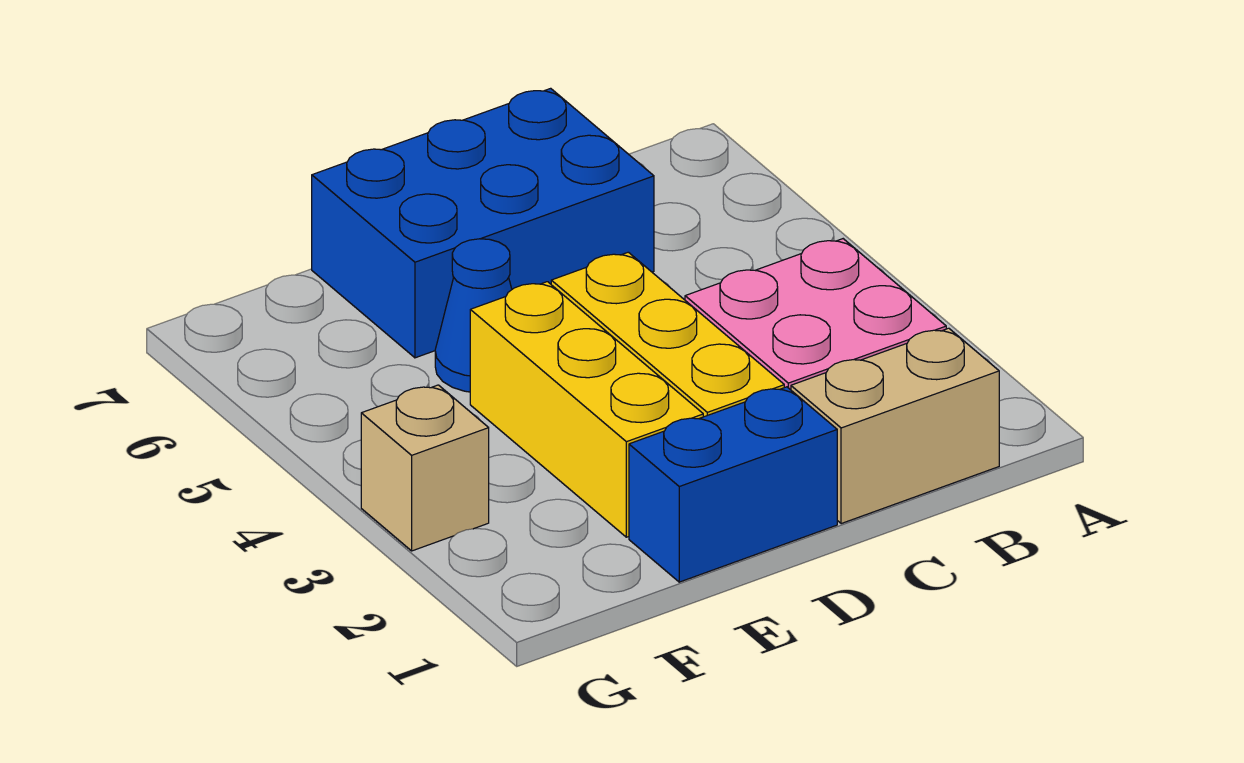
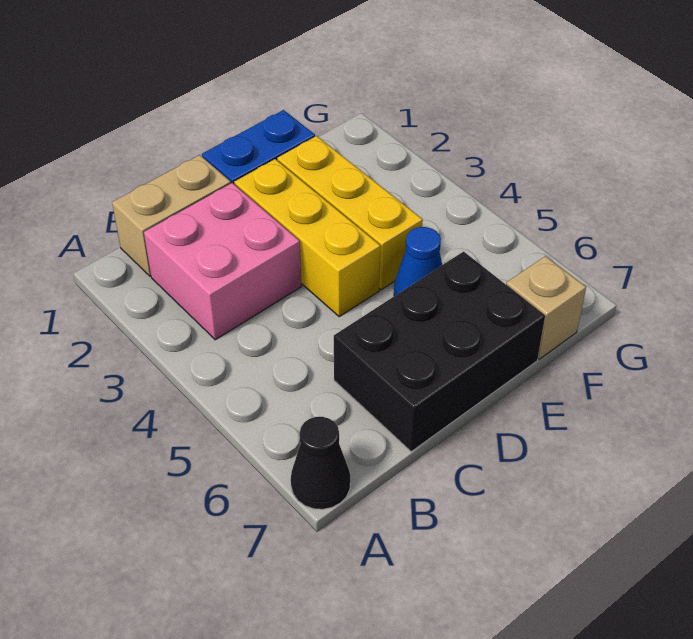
none -> black 1x1 cone [291,417,350,509]
blue 2x3 brick [312,88,654,358] -> black 2x3 brick [334,252,545,452]
tan 1x1 brick [361,385,489,551] -> tan 1x1 brick moved to [506,256,586,359]

